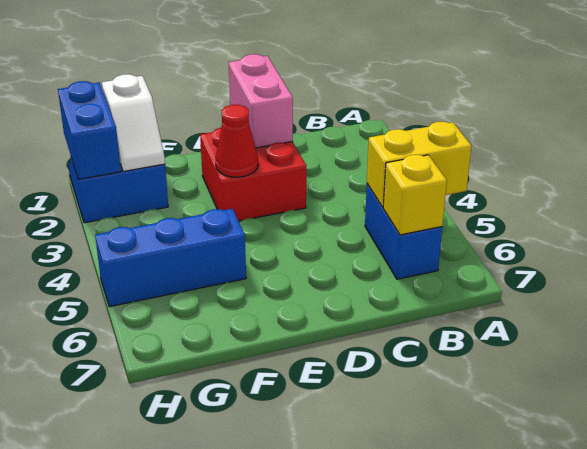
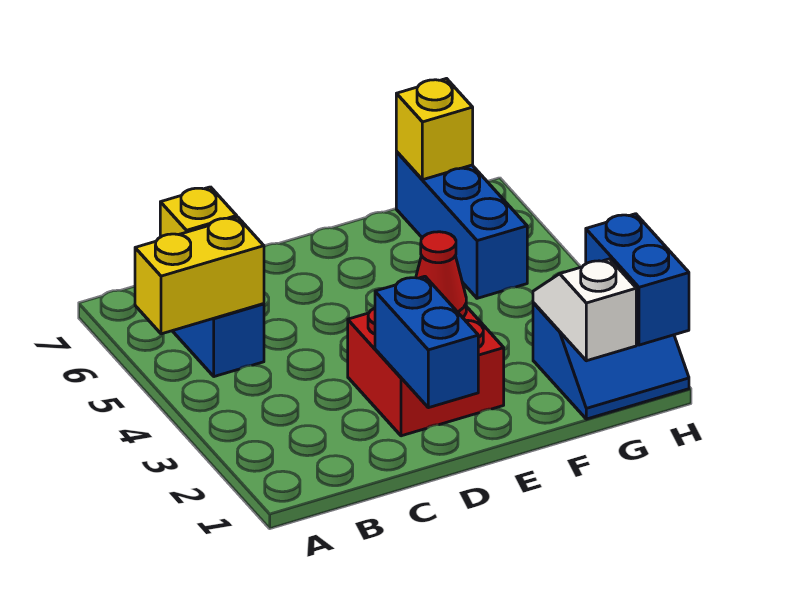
pink 1x2 brick [229,54,293,148] -> blue 1x2 brick [375,276,478,408]
blue 1x3 brick [95,209,246,307] -> blue 1x3 brick turned to [396,152,527,298]
none -> yellow 1x1 brick [396,79,473,180]

